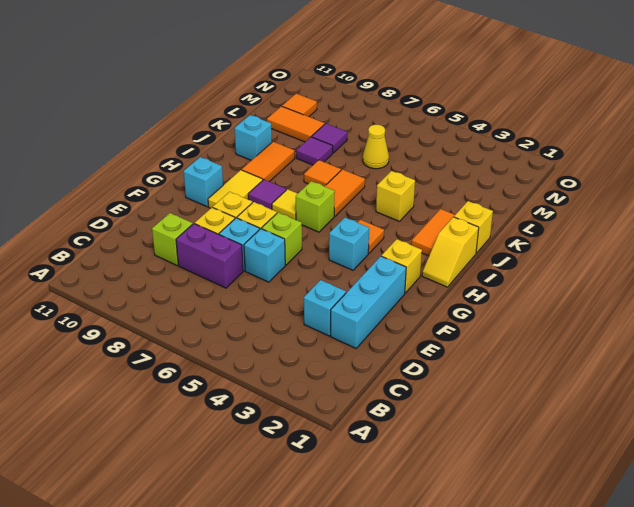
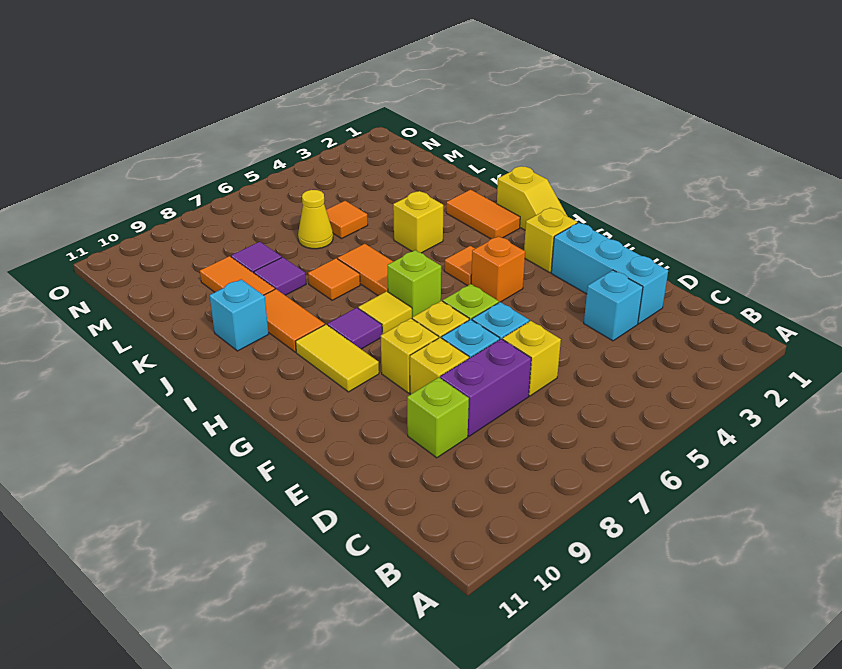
cyan 1x1 brick [329,218,369,270] -> orange 1x1 brick [471,236,525,302]
cyan 1x1 brick [184,157,223,207] -> none
yellow 1x1 brick [454,201,493,253] -> yellow 1x1 brick moved to [503,321,561,396]
orange 1x2 tile [267,106,325,142] -> orange 1x2 tile turned to [200,256,275,295]
orange 1x1 tile [282,94,317,117] -> orange 1x1 tile moved to [326,201,368,239]

